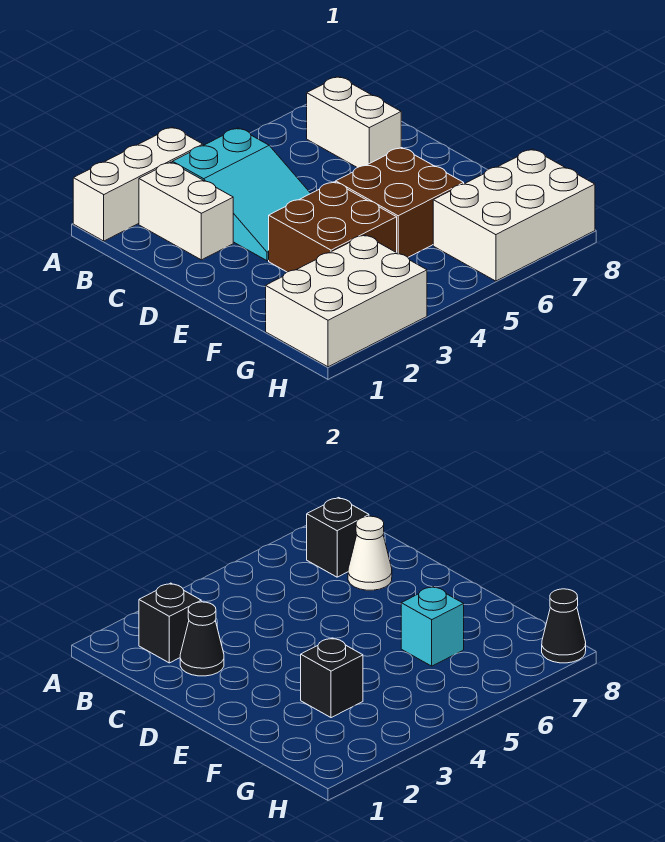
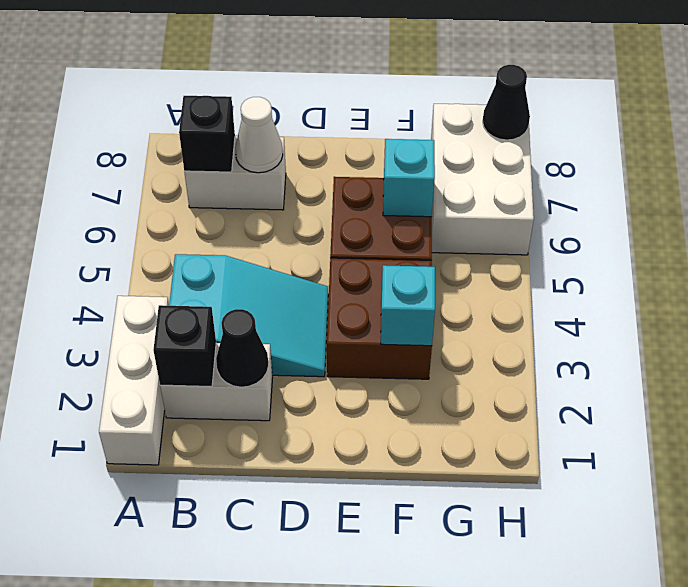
black 1x1 brick [301,638,363,718] -> cyan 1x1 brick [381,265,435,346]
white 2x3 brick [266,235,427,367] -> none

